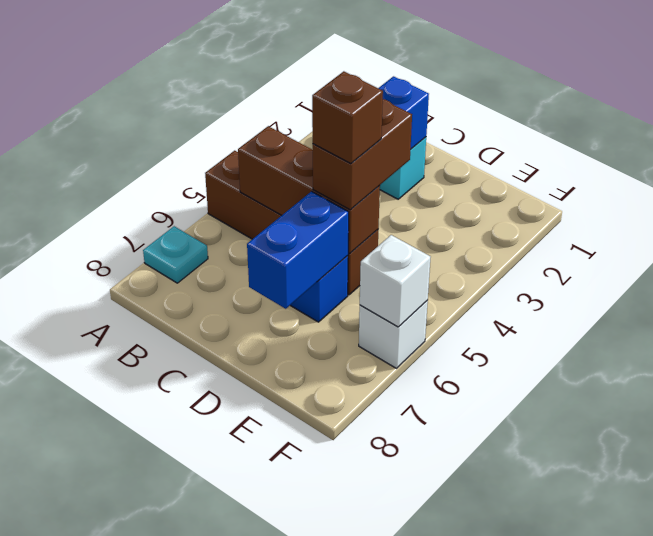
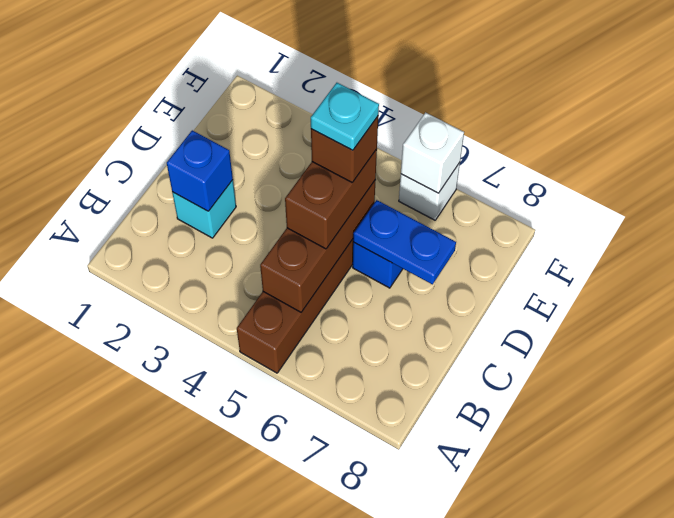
cyan 1x1 plate [143,226,208,283] -> cyan 1x1 plate moved to [311,83,379,150]
brown 1x2 brick [313,99,412,210] -> brown 1x2 brick turned to [285,149,377,249]
blue 1x2 brick [247,191,349,309] -> blue 1x2 plate [353,200,456,284]

